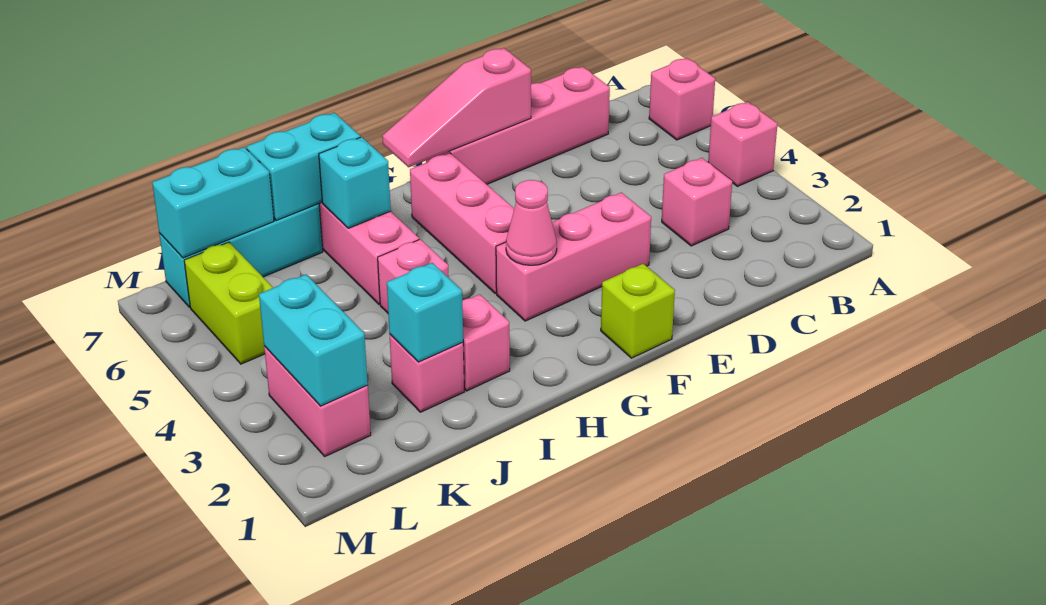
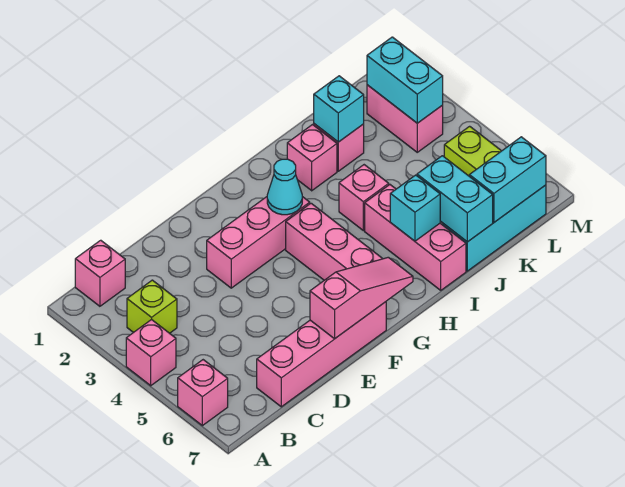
pink 1x1 brick [662,158,732,246] -> pink 1x1 brick moved to [75,240,125,306]
lime 1x1 brick [601,264,675,358] -> lime 1x1 brick moved to [127,280,177,333]
pink 1x1 cone [506,180,557,265] -> cyan 1x1 cone [267,159,302,215]
cyan 1x2 brick [247,113,360,221] -> cyan 1x2 brick turned to [417,156,493,242]

